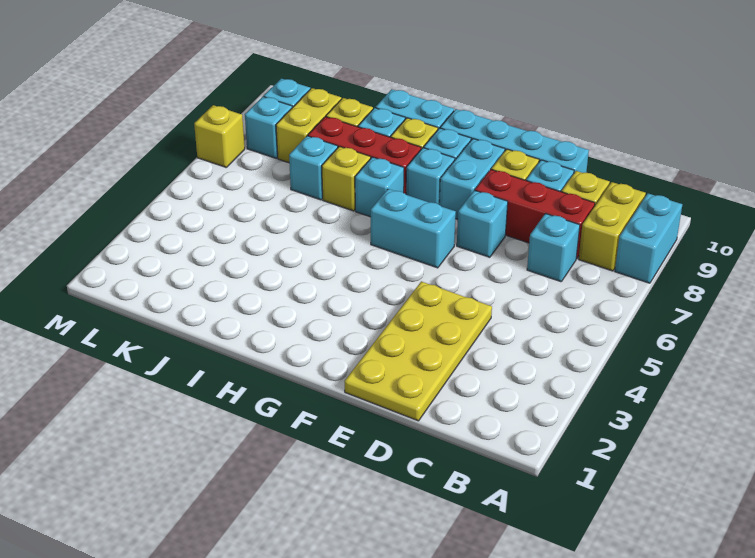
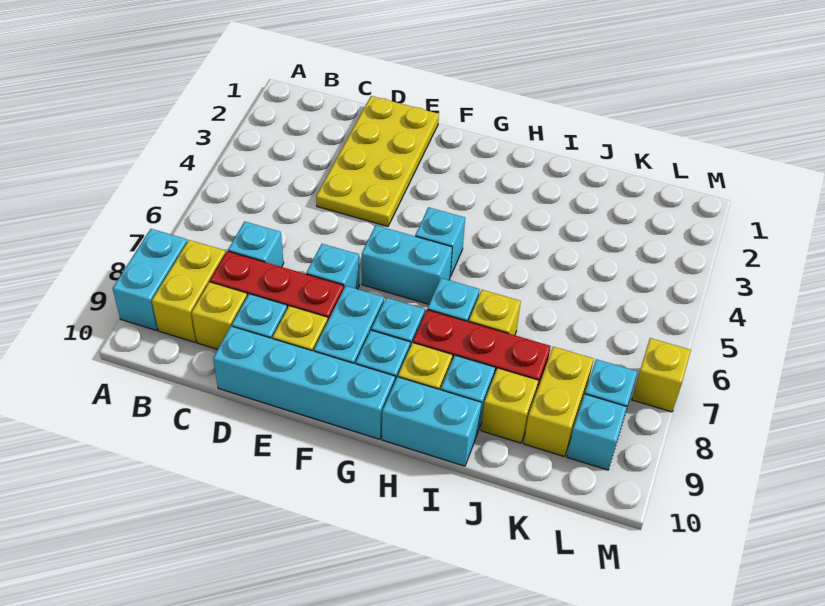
cyan 1x1 brick [289,136,338,200] -> cyan 1x1 brick moved to [415,207,465,276]

